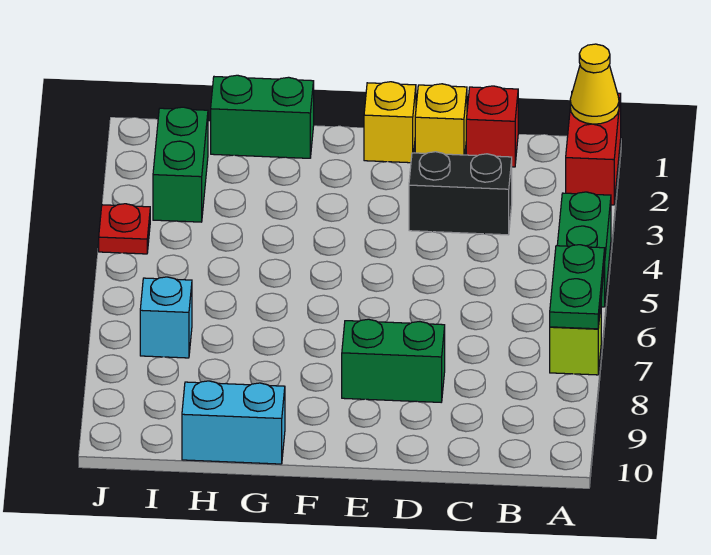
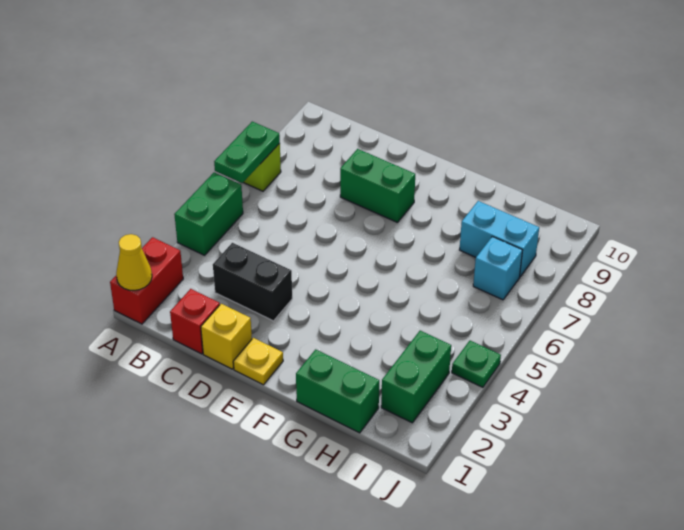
yellow 1x1 brick [364,82,416,163] -> yellow 1x1 plate [233,338,283,385]
cyan 1x2 brick [182,381,285,464] -> cyan 1x2 brick moved to [460,201,539,277]
red 1x1 plate [99,204,150,254] -> green 1x1 plate [452,341,501,387]

